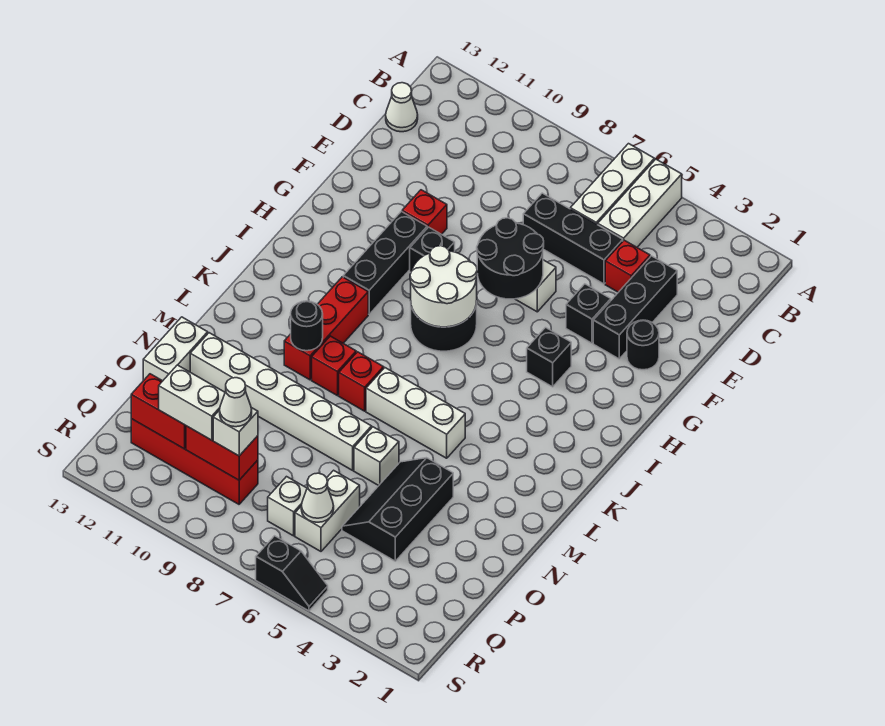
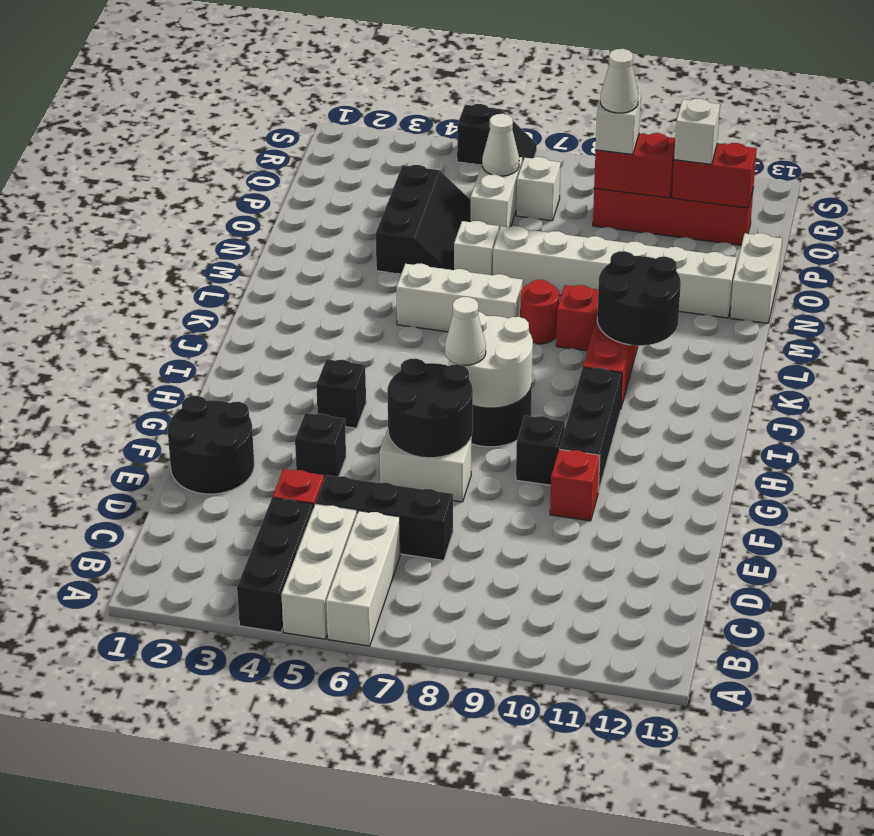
white 1x1 cone [386,83,418,132] -> white 1x1 cone moved to [445,297,486,365]
black 1x3 brick [593,256,677,359] -> black 1x3 brick moved to [237,498,313,632]
black 1x1 round brick [627,320,659,370] -> black 2x2 round brick [168,396,254,494]
red 1x1 brick [339,352,384,411] -> red 1x1 round brick [520,280,559,344]
black 1x1 round brick [291,301,323,351] -> black 2x2 round brick [597,251,681,346]
white 1x2 brick [159,365,225,440] -> white 1x1 brick [674,99,720,164]
black 1x2 slope [256,536,328,611] -> black 1x2 slope turned to [457,104,537,165]

